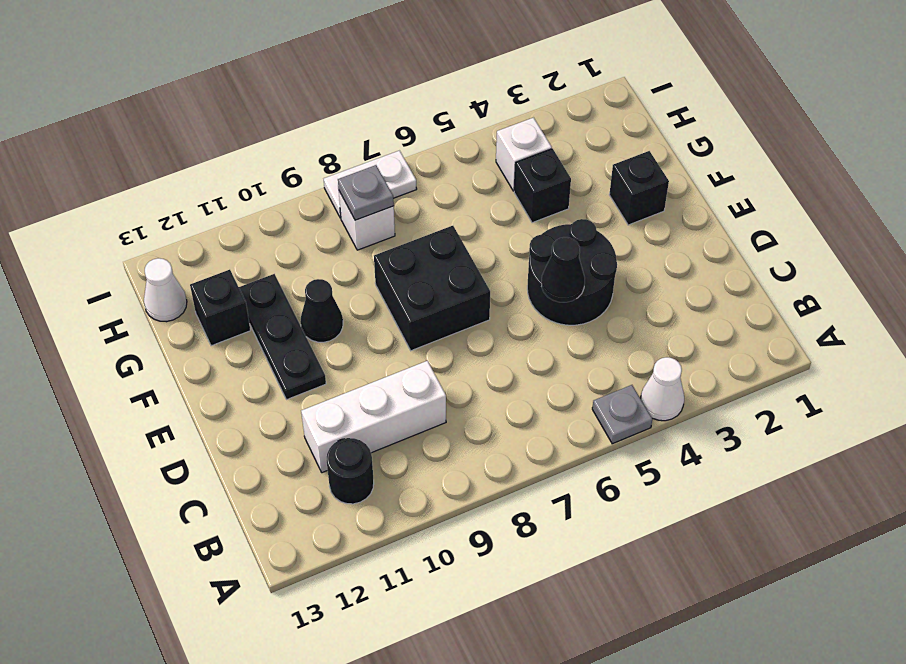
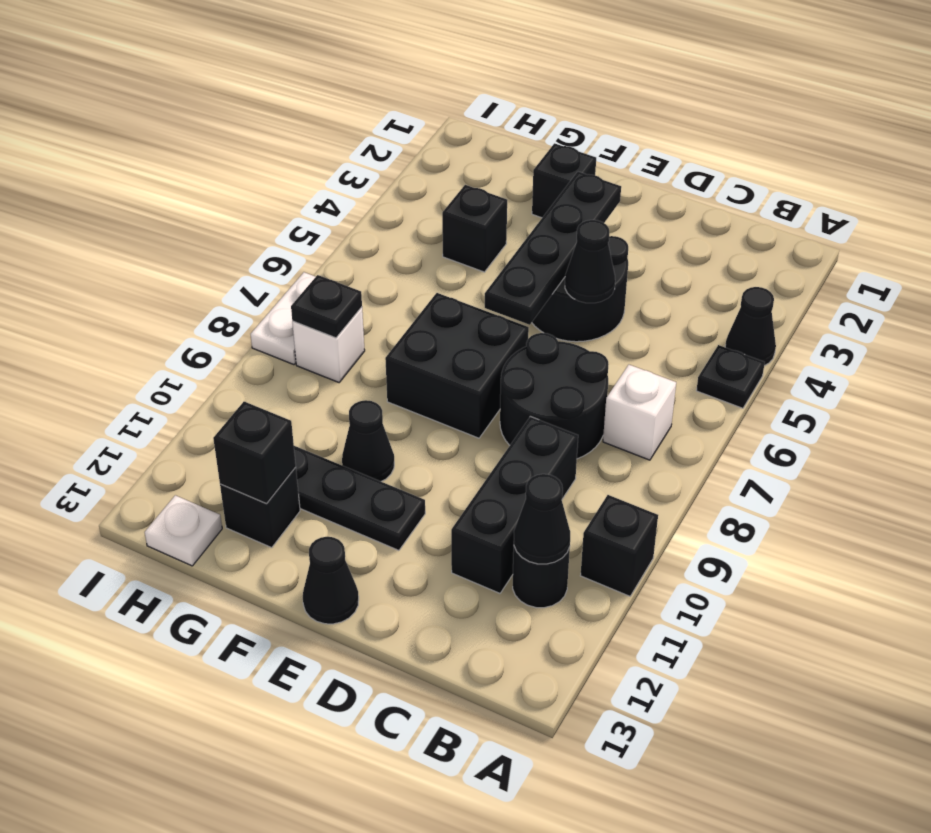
white 1x1 cone [640,357,684,421] -> black 1x1 cone [725,287,776,366]
grey 1x1 plate [592,385,652,444] -> black 1x1 plate [696,345,765,408]
none -> black 1x1 brick [580,495,658,596]
none -> black 1x1 cone [514,474,570,564]
none -> black 2x2 round brick [500,333,609,459]
white 1x3 brick [301,361,446,473] -> black 1x3 brick [451,416,578,593]
none -> black 1x4 plate [485,172,621,325]
none -> black 1x1 cone [303,537,359,624]
none -> black 1x1 brick [213,401,296,504]
white 1x1 brick [496,118,552,191] -> white 1x1 brick moved to [603,365,676,460]
grey 1x1 plate [338,165,394,220] -> black 1x1 plate [291,275,362,338]
white 1x1 cone [144,258,187,322] -> white 1x1 plate [145,495,222,566]

